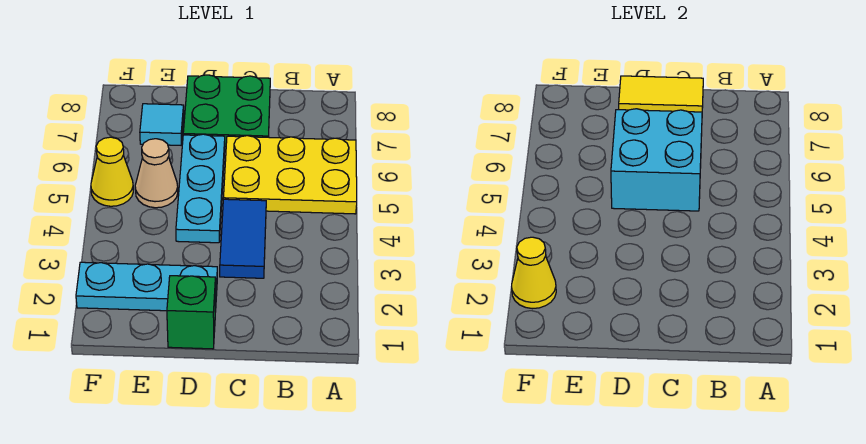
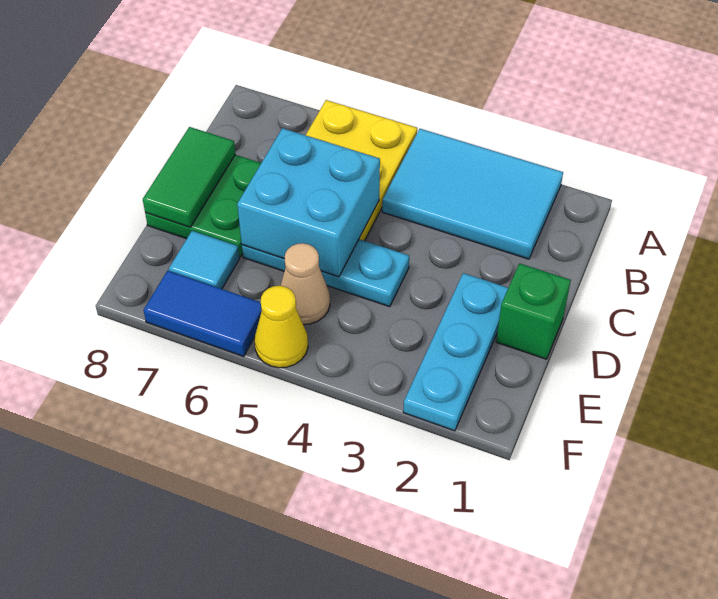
none -> cyan 2x3 tile [382,129,563,259]
blue 1x2 tile [220,199,266,278] -> blue 1x2 tile moved to [144,271,262,356]
yellow 1x2 tile [619,76,703,112] -> green 1x2 tile [143,127,235,227]
yellow 1x1 cone [512,237,556,309] -> none

